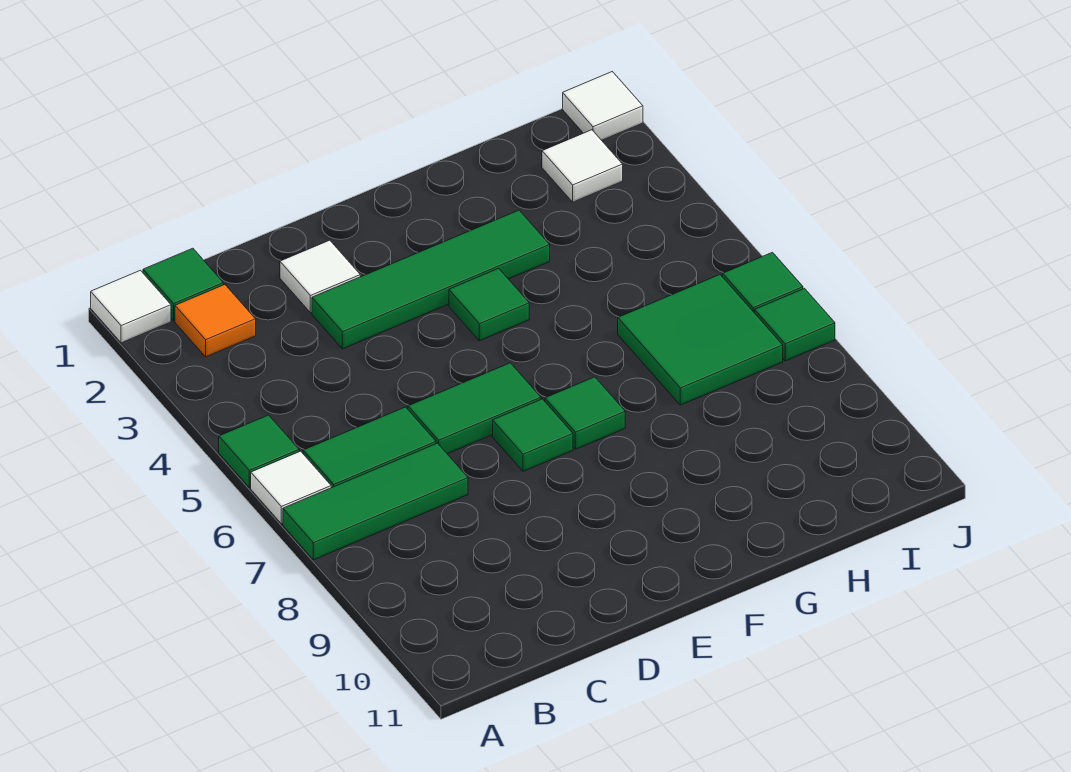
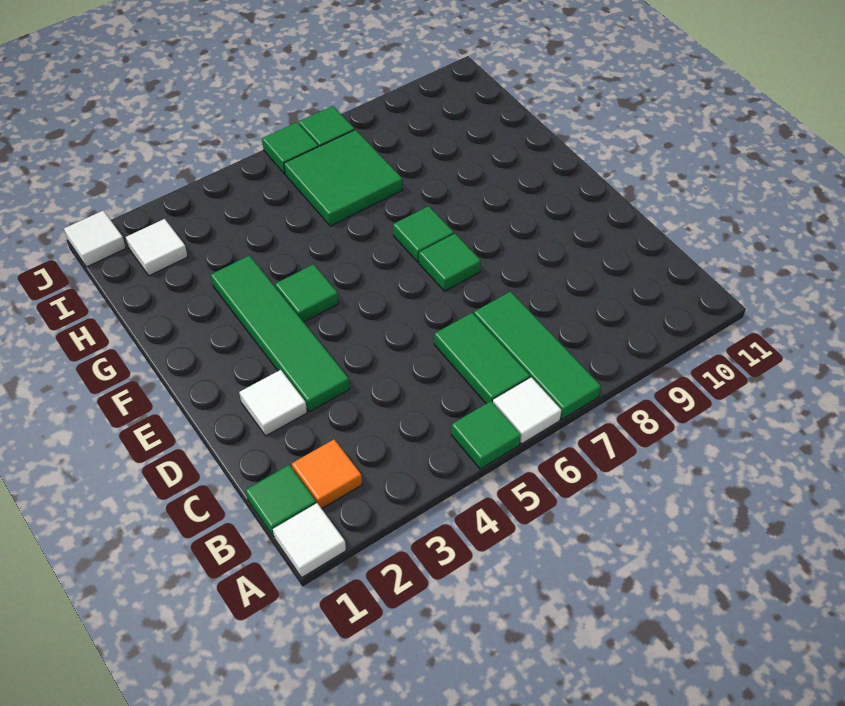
green 1x2 tile [408,363,541,454] -> none

